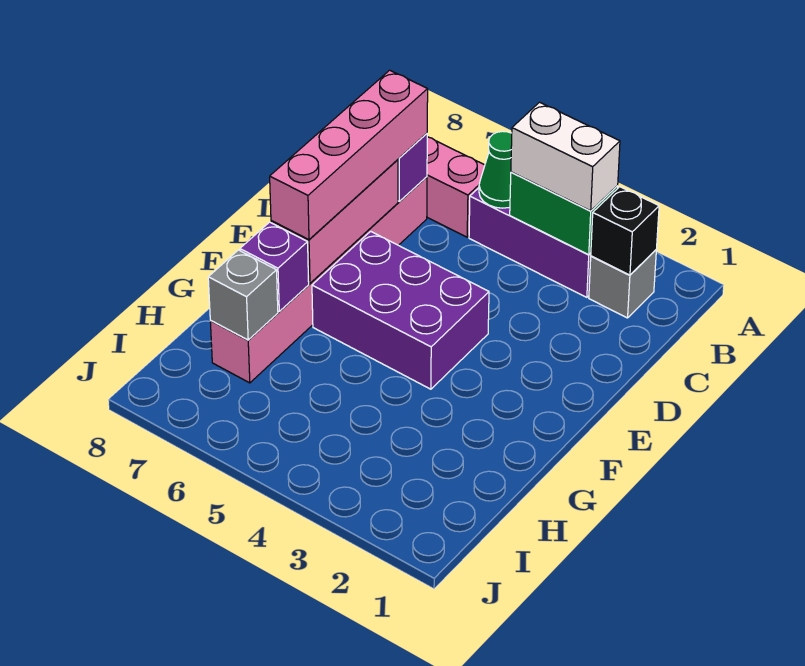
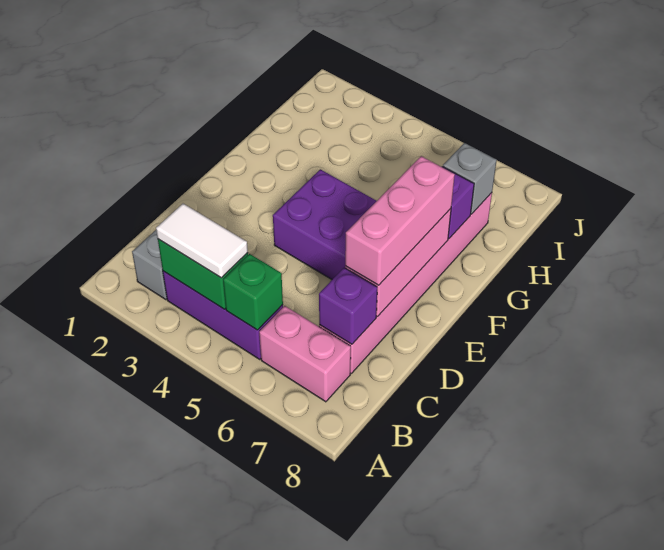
black 1x1 brick [591,187,659,275] -> none
white 1x2 brick [511,102,620,211] -> white 1x2 tile [156,204,248,278]
green 1x1 cone [479,131,512,208] -> green 1x1 brick [223,254,283,330]
pink 1x4 brick [270,70,428,240] -> pink 1x3 brick [345,156,455,285]

